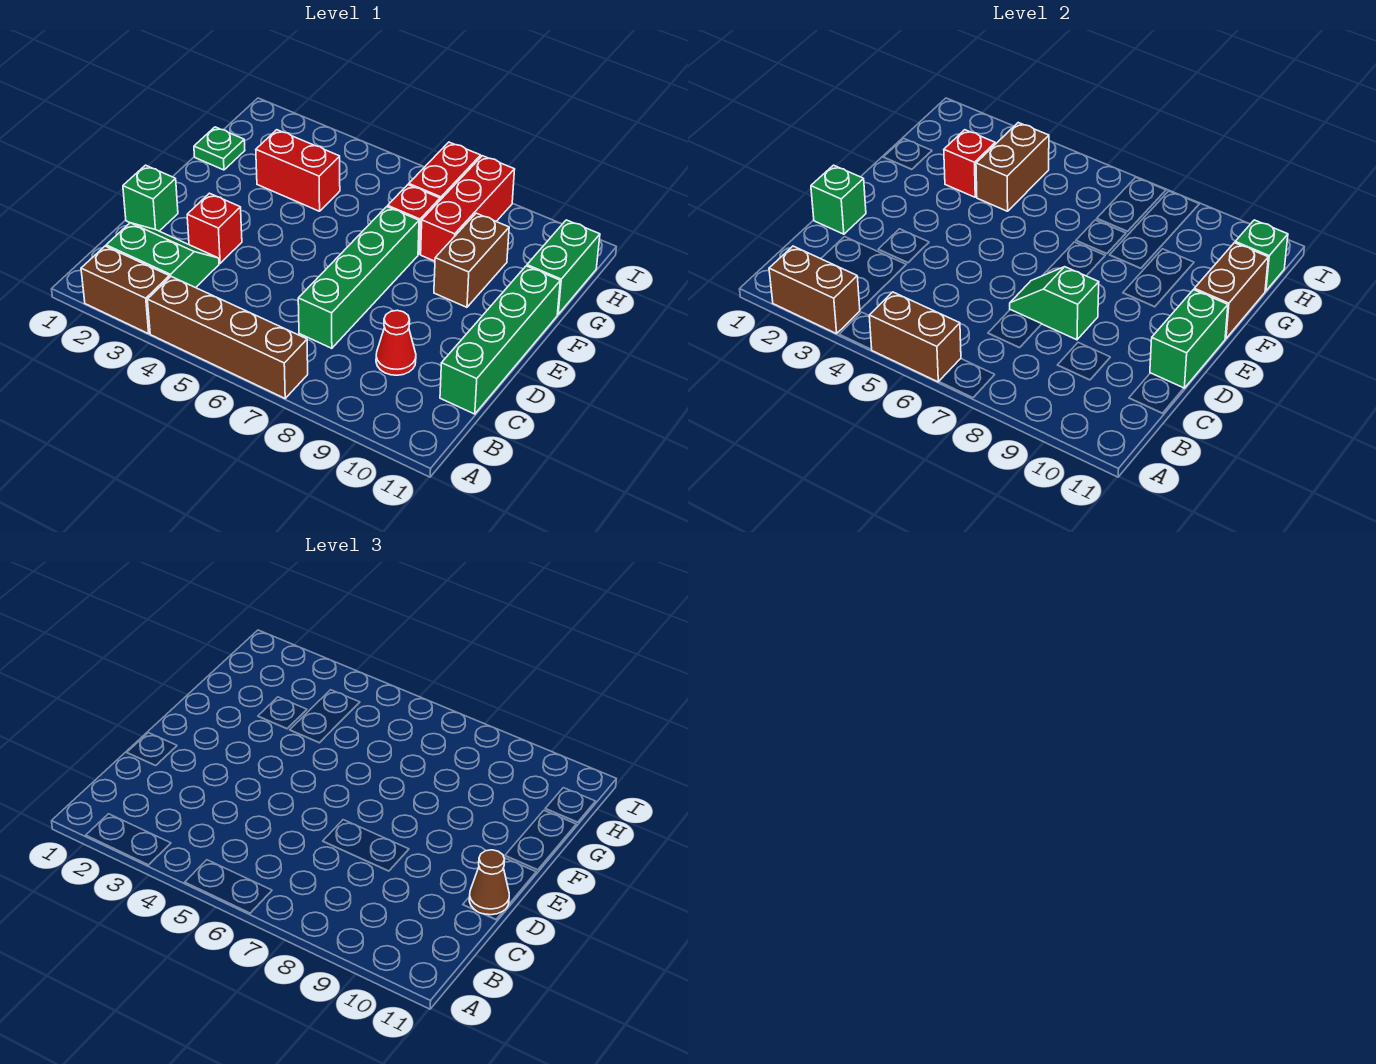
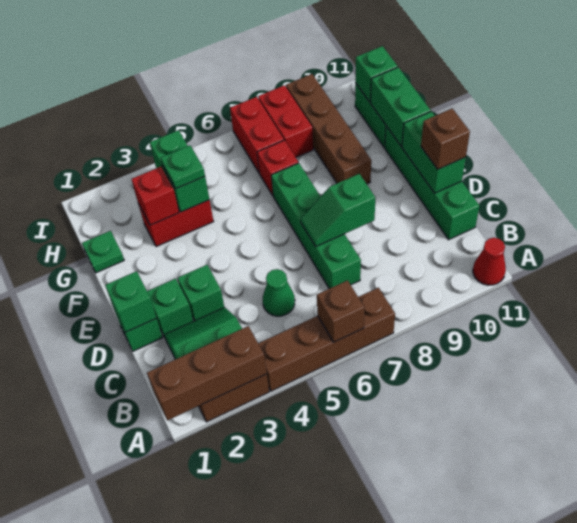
brown 1x2 brick [769,246,860,334] -> brown 1x3 brick [147,326,267,420]
brown 1x2 brick [869,292,961,382] -> brown 1x1 brick [317,281,365,342]
none -> green 1x1 cone [263,269,295,316]
red 1x1 cone [376,310,416,375] -> red 1x1 cone moved to [473,238,506,285]
none -> green 1x1 brick [147,279,193,335]
red 1x1 brick [187,193,242,263] -> green 1x1 brick [178,265,224,321]
brown 1x1 cone [469,850,509,915] -> brown 1x1 brick [421,109,470,169]
brown 1x2 brick [434,213,509,307] -> brown 1x4 brick [286,74,371,184]
brown 1x2 brick [1194,243,1268,339] -> green 1x2 brick [371,67,431,146]
brown 1x2 brick [976,123,1049,211] -> green 1x2 brick [150,130,210,212]
none -> green 1x1 plate [161,146,205,189]
red 1x3 brick [421,156,515,261] -> red 1x2 brick [258,85,313,157]

